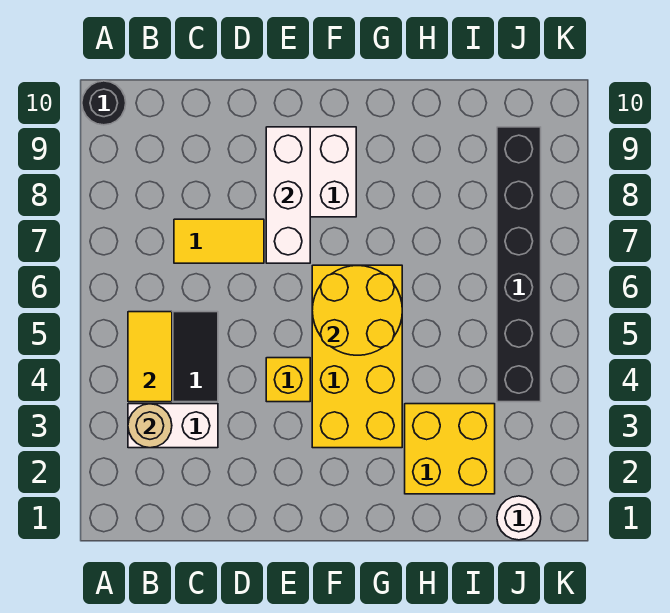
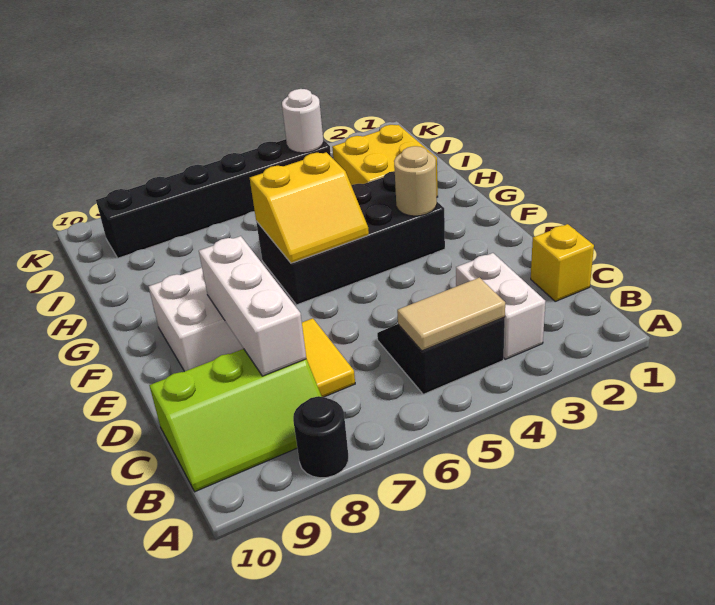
black 1x1 round brick [82,81,126,125] -> black 1x1 round brick moved to [293,396,348,478]
tan 1x1 round brick [128,404,172,448] -> tan 1x1 round brick moved to [394,146,437,216]
yellow 1x2 tile [128,312,172,402] -> tan 1x2 tile [397,278,505,351]
none -> lime 2x3 slope [149,349,322,492]
yellow 1x1 brick [266,358,310,402] -> yellow 1x1 brick moved to [531,224,594,301]
white 1x3 brick [266,127,310,263] -> white 1x3 brick turned to [199,236,306,376]
yellow 2x4 brick [312,265,402,448] -> black 2x4 brick [256,171,445,305]
yellow 2x2 round brick [312,265,402,355] -> yellow 2x2 slope [250,152,369,263]
white 1x1 round brick [497,496,541,540] -> white 1x1 round brick moved to [282,89,323,153]

